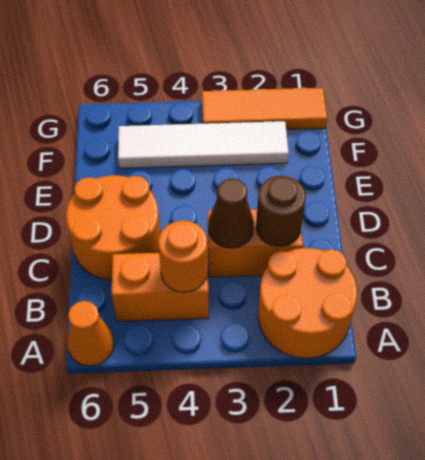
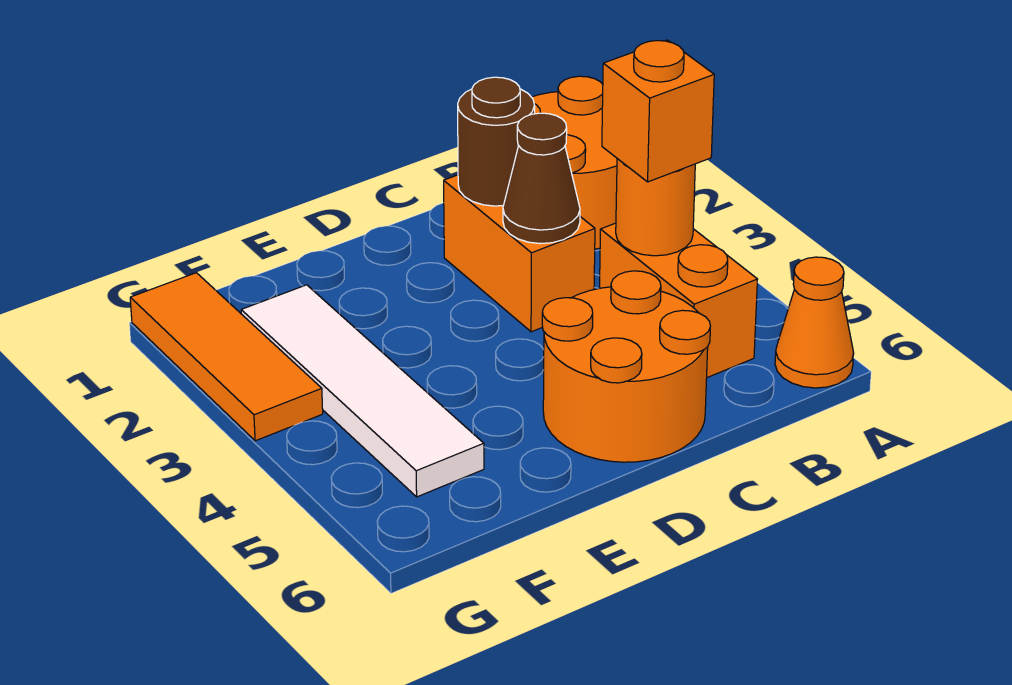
none -> orange 1x1 brick [602,40,714,182]

